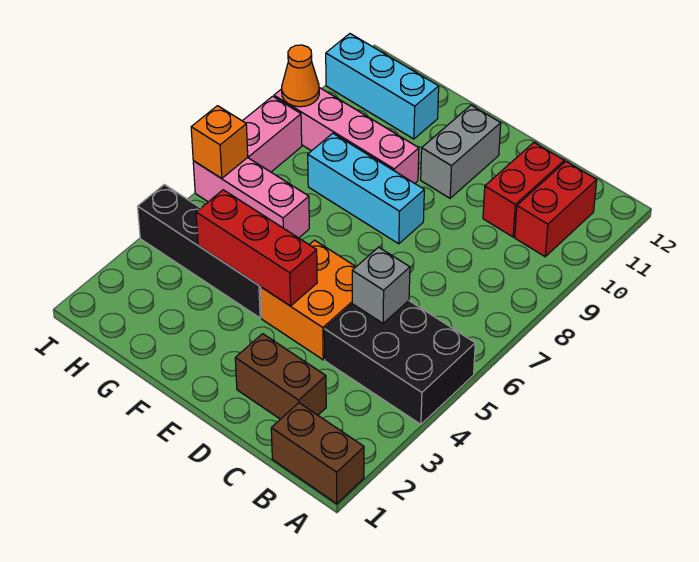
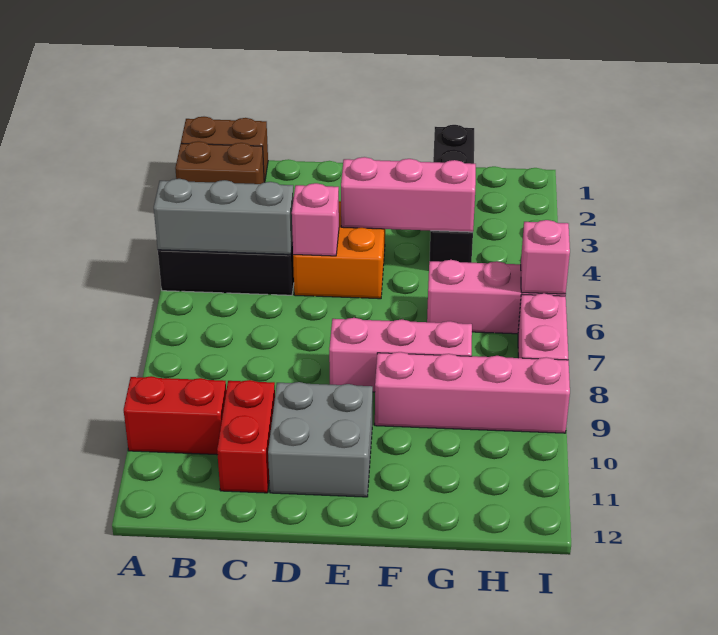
red 1x2 brick [515,162,597,257] -> red 1x2 brick turned to [124,376,226,455]
brown 1x2 brick [235,334,326,419] -> brown 1x2 brick moved to [175,141,264,184]
grey 1x1 brick [352,247,410,323] -> grey 1x3 brick [154,179,294,254]
none -> pink 1x1 brick [292,183,339,256]
red 1x3 brick [196,190,317,306] -> pink 1x3 brick [341,157,476,232]
cyan 1x3 brick [308,133,424,244] -> pink 1x3 brick [329,318,472,392]
grey 1x2 brick [421,105,501,198] -> grey 2x2 brick [268,382,373,497]
black 1x4 brick [138,185,262,318] -> black 1x4 brick turned to [430,125,474,263]
cyan 1x3 brick [326,34,439,139] -> none
orange 1x1 brick [191,106,248,178] -> pink 1x1 brick [521,220,570,294]
orange 1x1 cone [282,45,319,107] -> none

